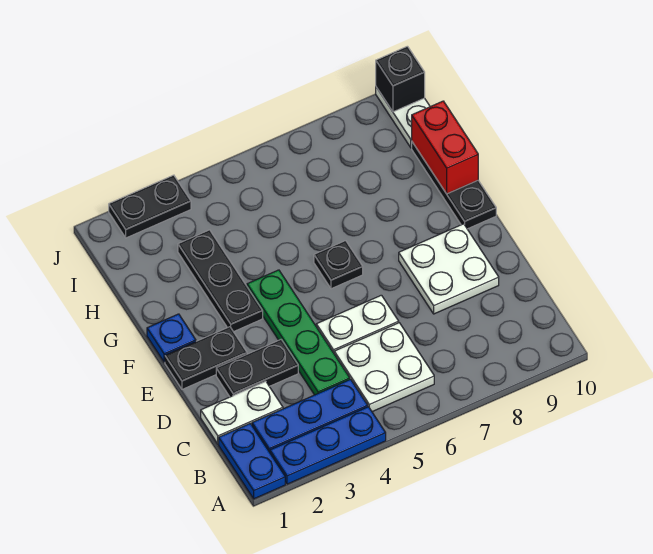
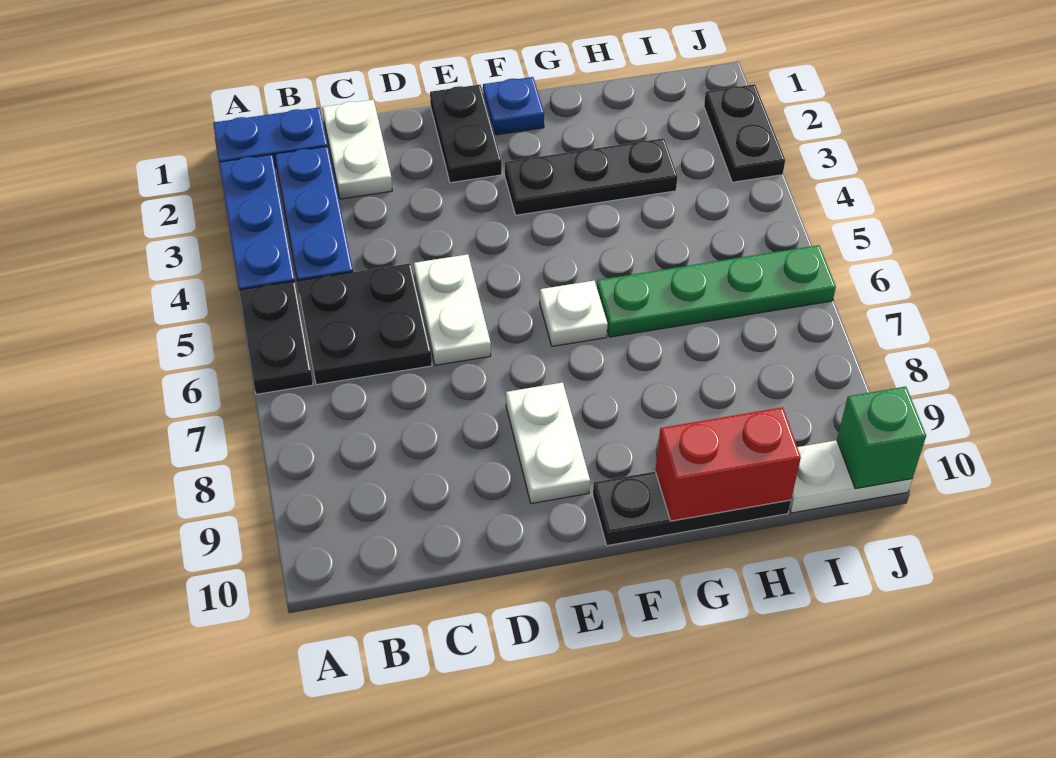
white 2x2 plate [334,323,434,412] -> black 2x2 plate [298,263,432,385]
green 1x4 plate [247,270,350,395] -> green 1x4 plate moved to [597,245,836,337]
black 1x2 plate [216,340,298,397] -> black 1x2 plate moved to [239,281,313,394]
white 2x2 plate [399,224,499,314] -> white 1x2 plate [506,383,590,504]
black 1x1 plate [314,241,363,289] -> white 1x1 plate [540,281,608,346]
black 1x1 brick [376,46,425,112] -> green 1x1 brick [837,387,926,489]

